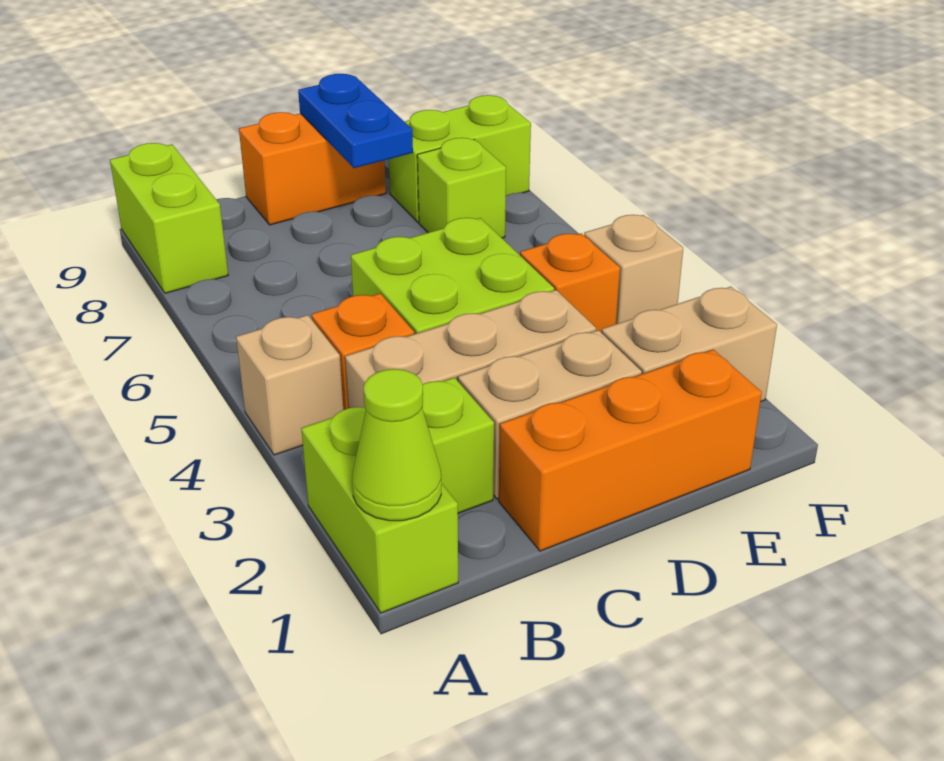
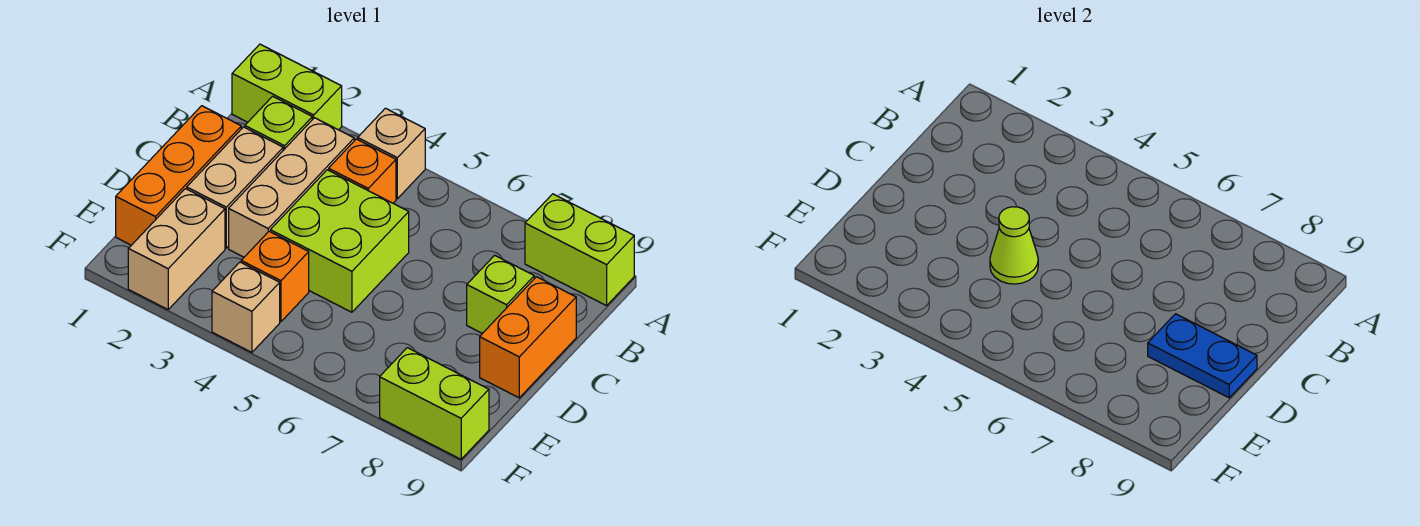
lime 1x1 cone [352,369,441,521] -> lime 1x1 cone moved to [990,207,1038,284]
lime 1x1 brick [417,138,506,238] -> lime 1x1 brick moved to [467,255,534,334]
lime 1x2 brick [389,95,531,222] -> lime 1x2 brick turned to [380,348,489,459]

